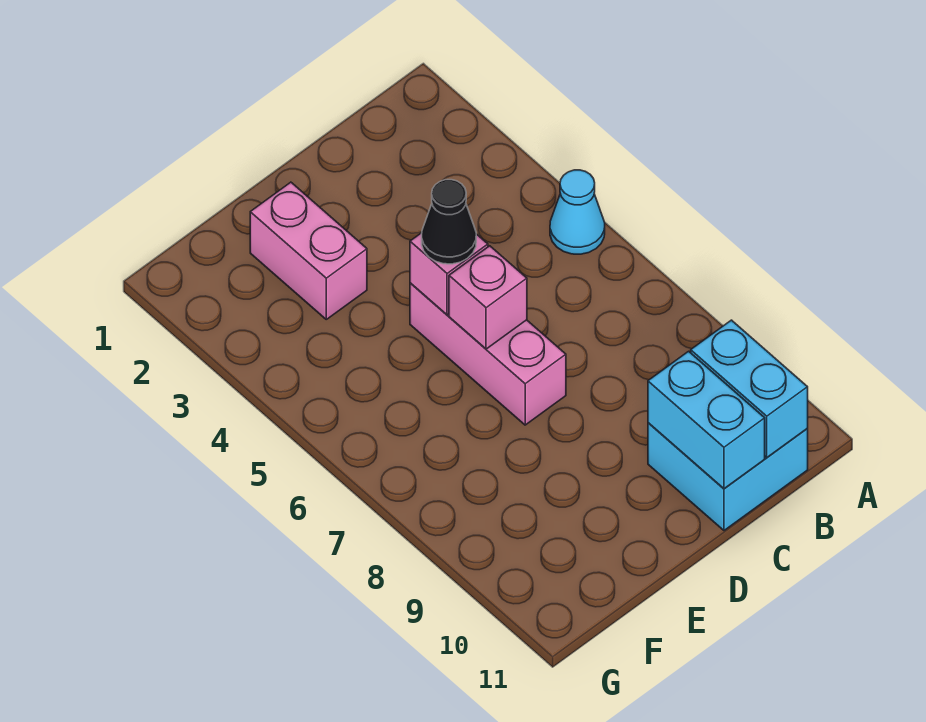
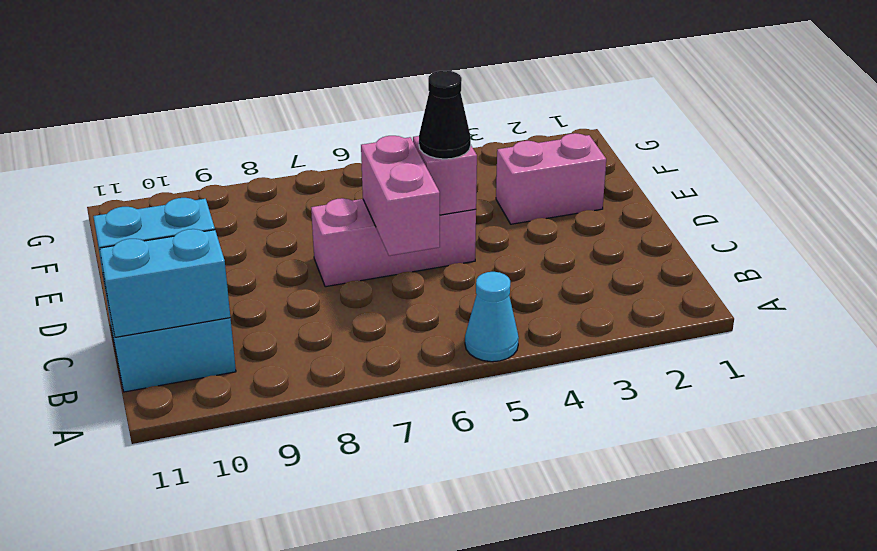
pink 1x1 brick [449,246,527,349] -> pink 1x2 brick [361,136,440,256]

